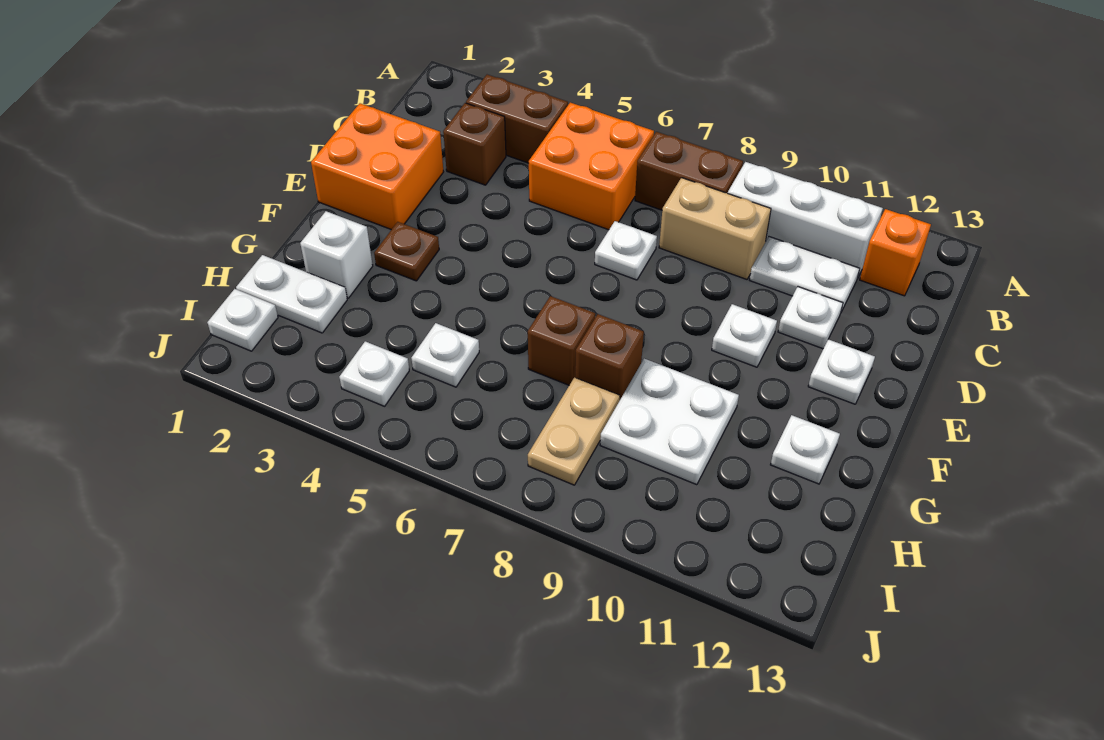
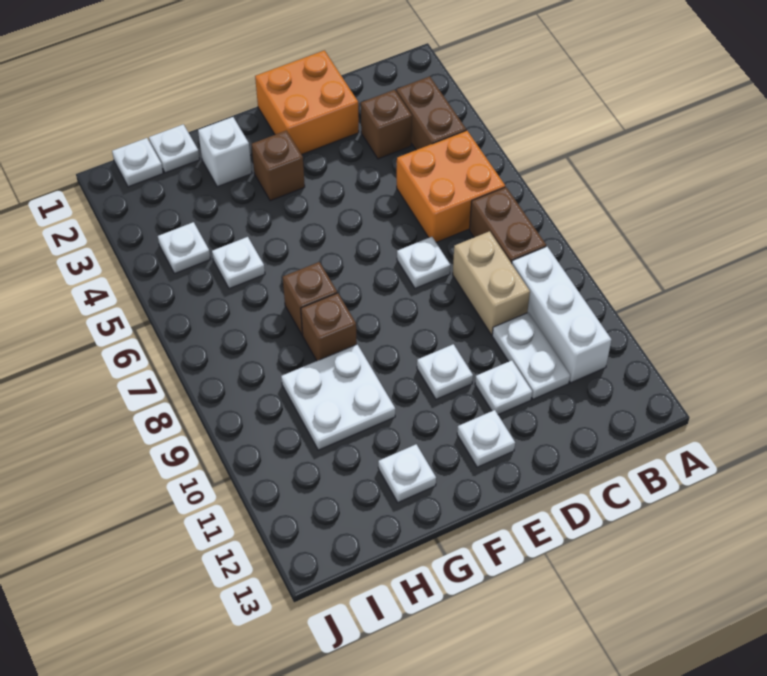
orange 1x1 brick [860,209,931,296] -> none
brown 1x1 plate [374,222,439,281] -> brown 1x1 brick [252,131,305,201]
white 1x2 plate [236,255,347,333] -> white 1x1 plate [149,124,200,173]
tan 1x2 plate [528,378,620,485] -> none

